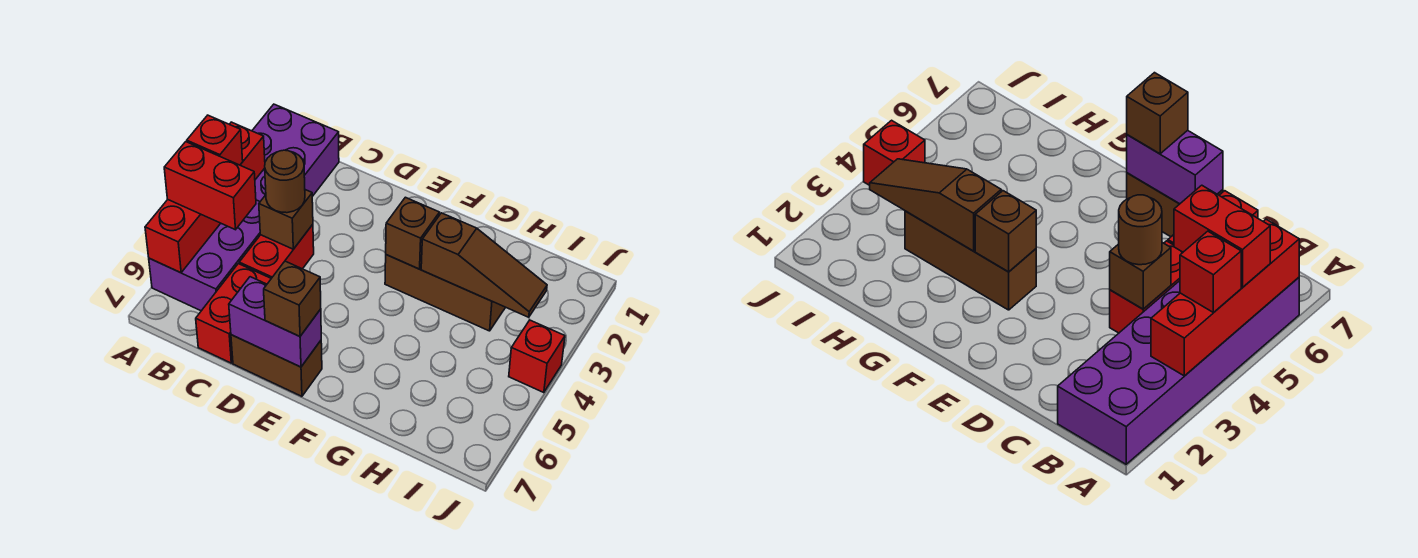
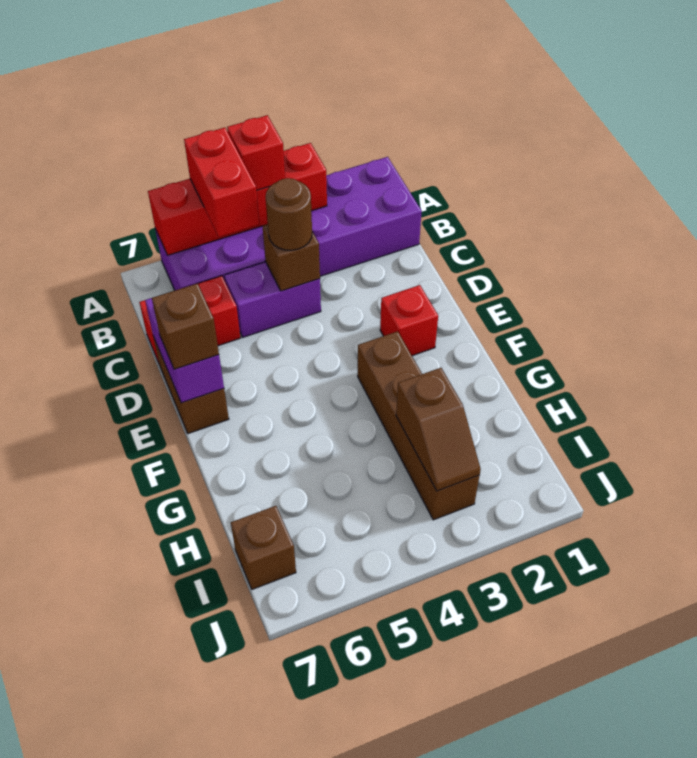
red 1x2 brick [239,224,314,278] -> purple 1x2 brick [224,262,321,337]
brown 1x3 brick [385,255,506,331] -> brown 1x4 brick [358,331,480,520]
brown 1x1 brick [386,197,439,269] -> brown 1x1 brick moved to [231,506,296,589]
brown 1x3 slope [421,213,547,317] -> brown 1x2 slope [396,368,481,491]
red 1x1 brick [509,320,565,393] -> red 1x1 brick moved to [380,285,438,356]

